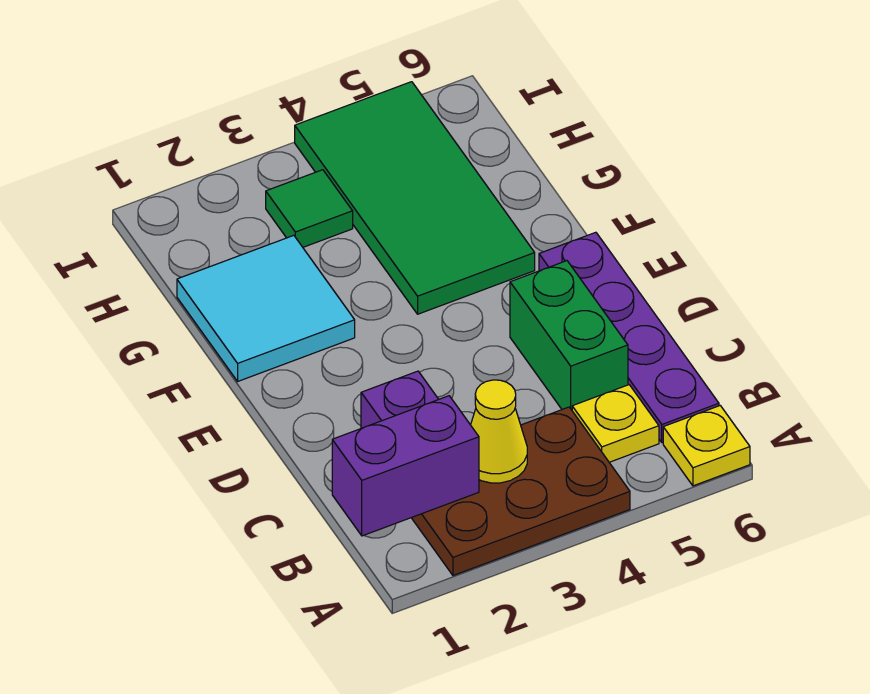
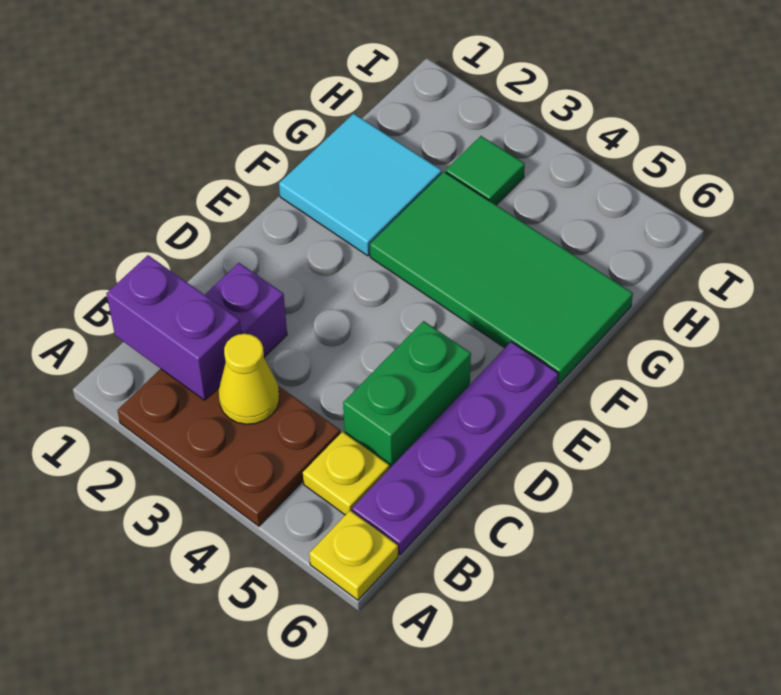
green 2x4 tile [295,82,535,314] -> green 2x4 tile turned to [370,172,633,384]

